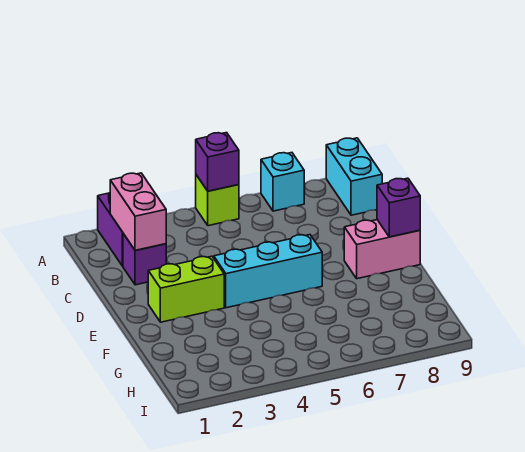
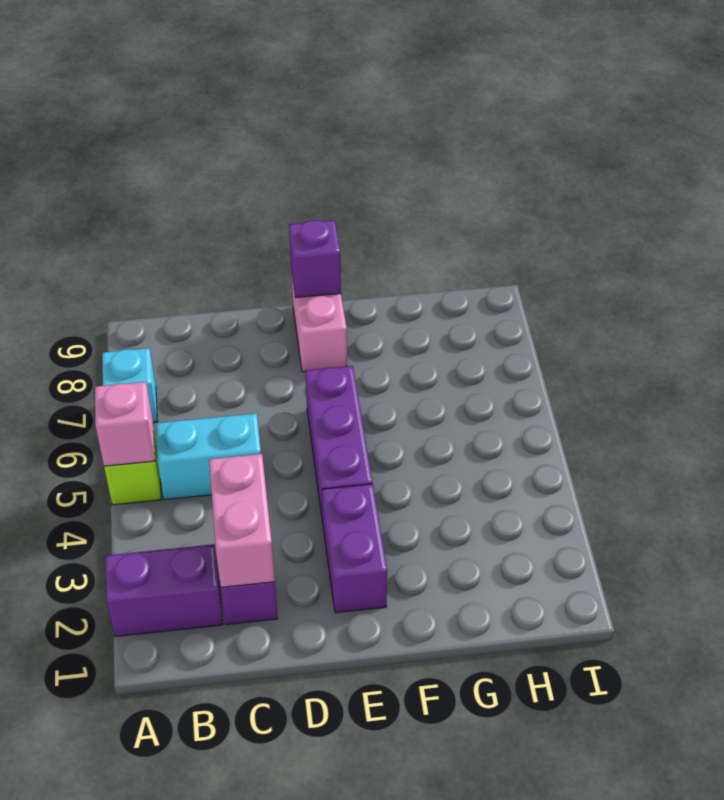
purple 1x1 brick [196,133,239,191] -> pink 1x1 brick [95,382,155,466]
cyan 1x2 brick [326,138,382,215] -> cyan 1x2 brick moved to [156,413,261,500]
pink 1x2 brick [110,173,166,250] -> pink 1x2 brick turned to [209,454,275,587]
lime 1x2 brick [148,256,224,322] -> purple 1x2 brick [322,484,387,613]
cyan 1x3 brick [214,235,322,308] -> purple 1x3 brick [306,366,372,522]

